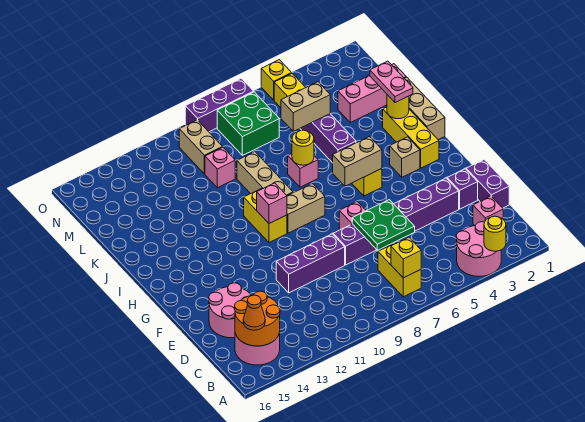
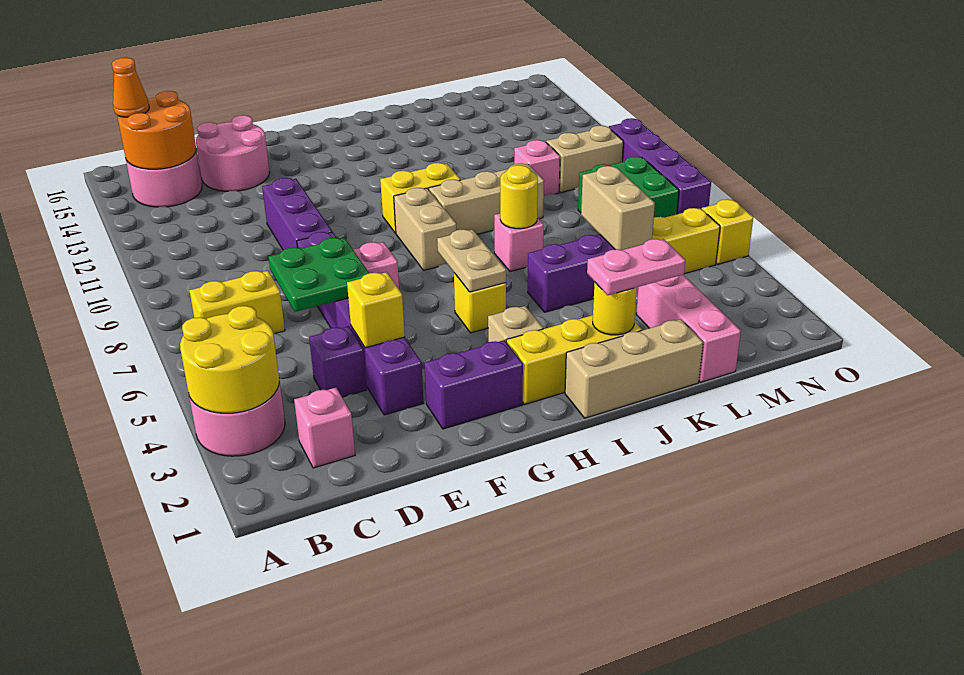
yellow 1x1 round brick [484,216,506,251] -> yellow 2x2 round brick [180,306,279,413]
yellow 1x1 brick [391,237,421,278] -> yellow 1x1 brick moved to [347,272,405,348]
purple 1x2 brick [466,160,509,208] -> purple 1x2 brick moved to [424,340,523,429]
purple 1x1 brick [447,169,478,209] -> purple 1x1 brick moved to [309,326,366,397]
tan 1x2 brick [333,137,382,186] -> tan 1x2 plate [437,229,506,292]
pink 1x1 brick [257,183,287,223] -> none
purple 1x3 brick [185,78,254,132] -> purple 1x4 brick [609,118,711,214]

